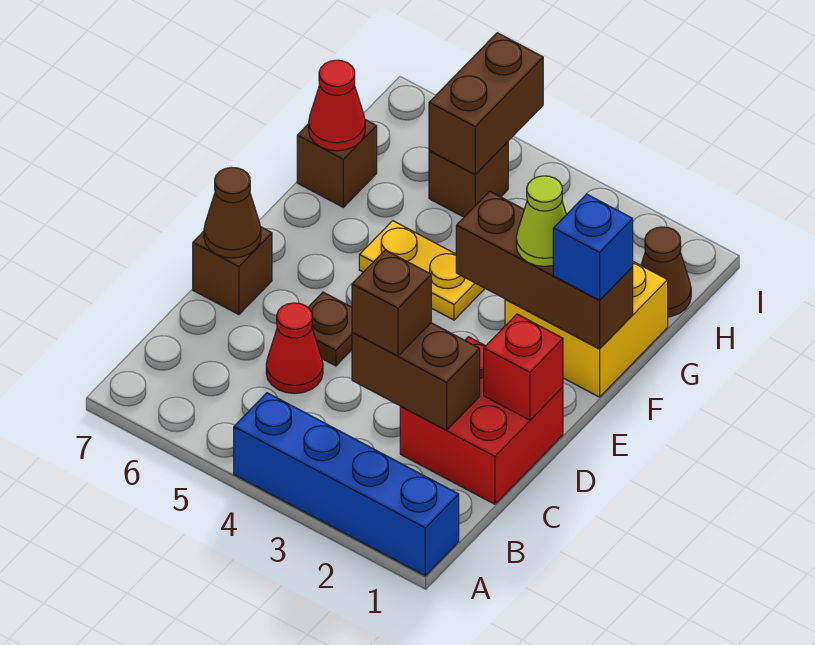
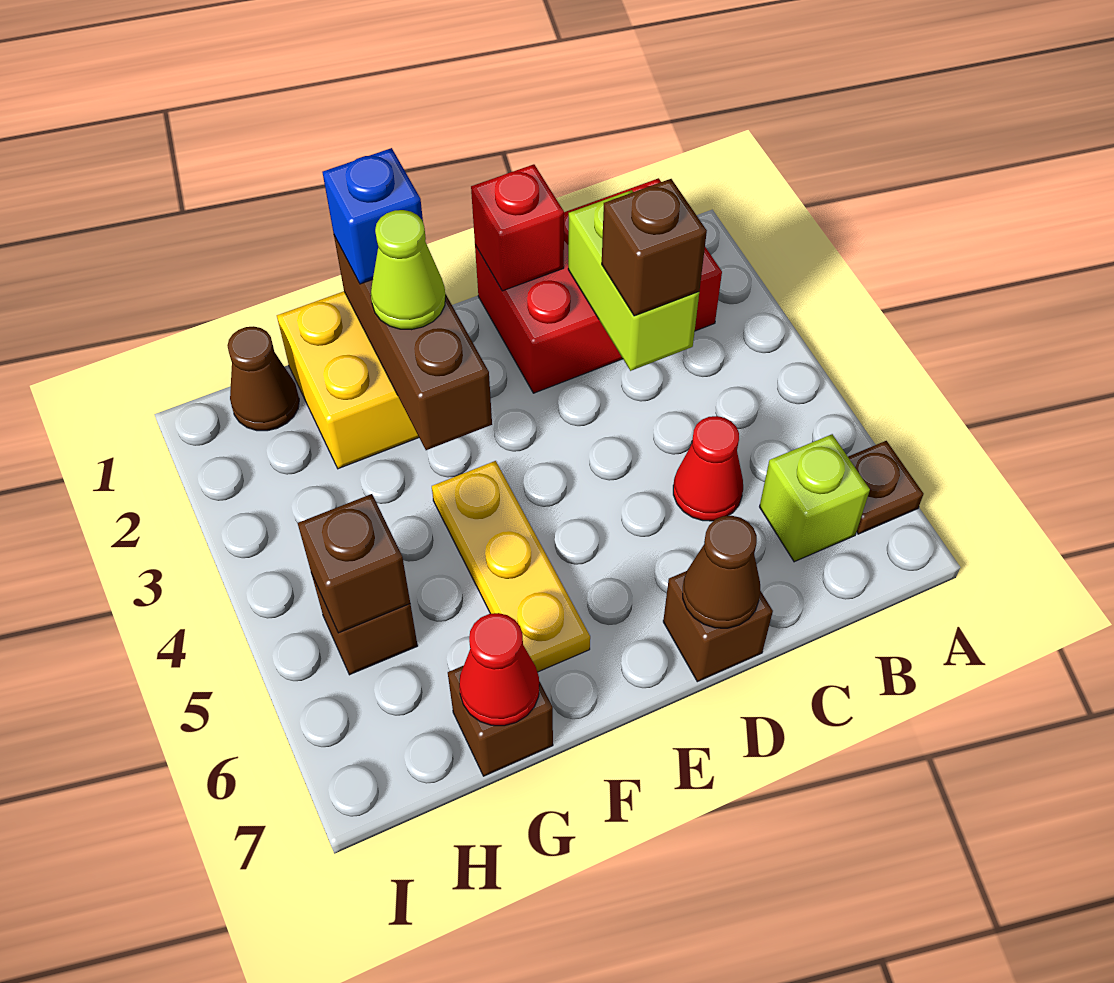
blue 1x4 brick [234,393,459,576] -> none
none -> lime 1x1 brick [760,434,870,562]
red 2x2 brick [400,337,563,504] -> red 2x3 brick [475,178,722,393]
brown 1x2 brick [352,323,480,430] -> lime 1x2 brick [568,190,699,371]
brown 1x1 plate [308,292,352,366] -> brown 1x1 plate moved to [848,441,924,534]
yellow 1x2 plate [359,221,485,320] -> yellow 1x3 plate [432,461,590,672]
brown 1x2 brick [429,33,543,175] -> brown 1x1 brick [298,494,410,633]

